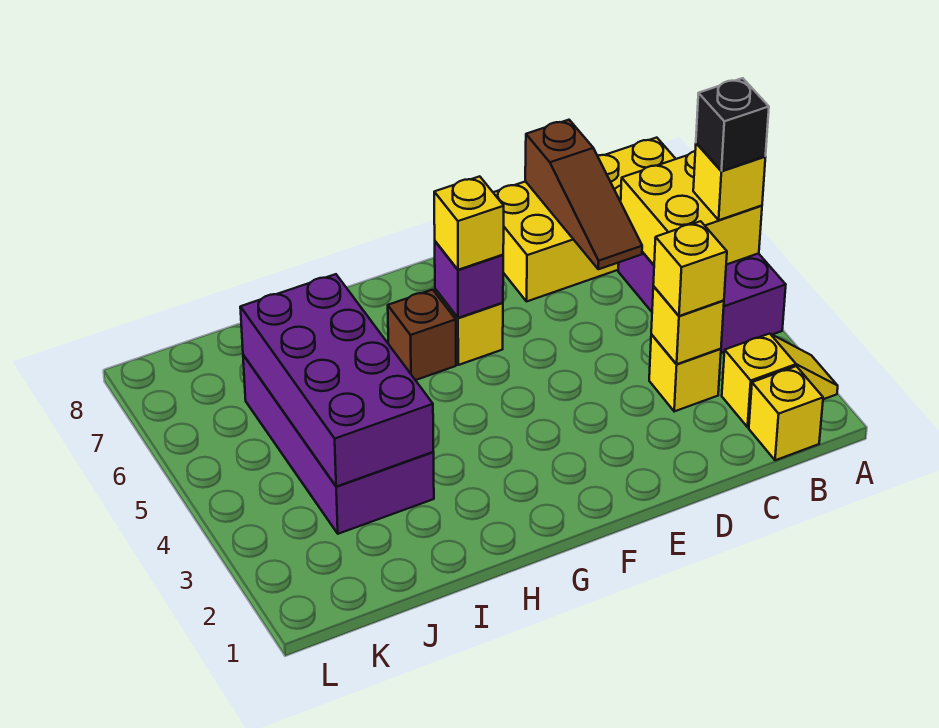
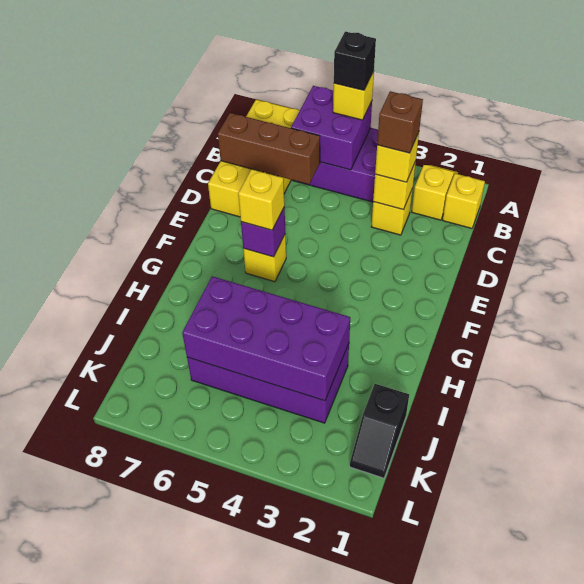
yellow 2x2 brick [621,151,762,265] -> purple 2x2 brick [291,86,372,170]
brown 1x3 slope [525,120,642,269] -> brown 1x3 brick [218,113,320,184]
brown 1x1 brick [388,290,456,380] -> brown 1x1 brick moved to [377,91,423,153]
none -> black 1x2 slope [350,384,409,478]

